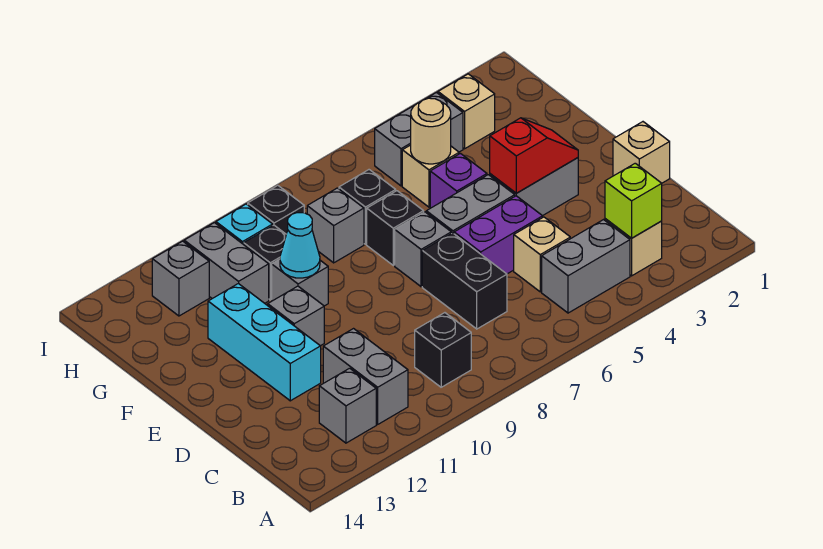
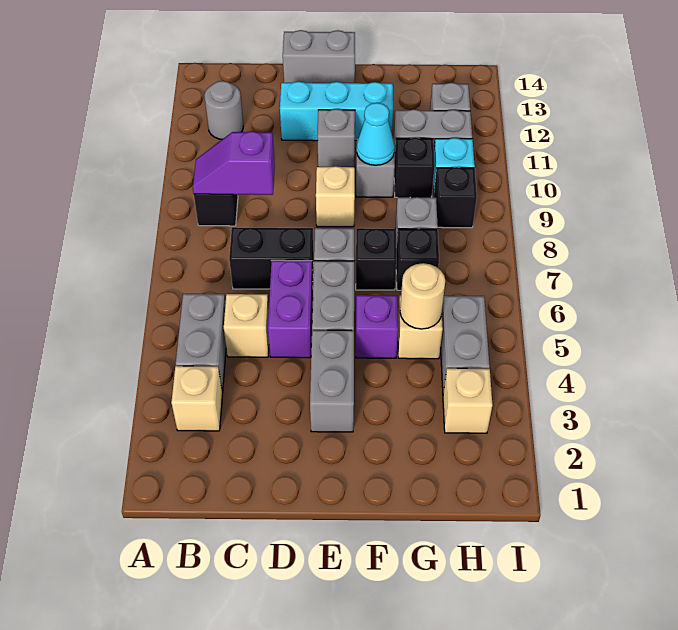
lime 1x1 brick [605,163,662,238] -> none
none -> purple 1x2 slope [193,131,275,195]
grey 1x2 brick [323,329,408,424] -> grey 1x2 brick moved to [283,30,355,83]
grey 1x1 brick [319,368,376,443] -> grey 1x1 round brick [204,81,243,139]
tan 1x1 brick [613,122,670,183] -> tan 1x1 brick moved to [316,166,355,227]
red 1x2 slope [490,118,578,193] -> none

